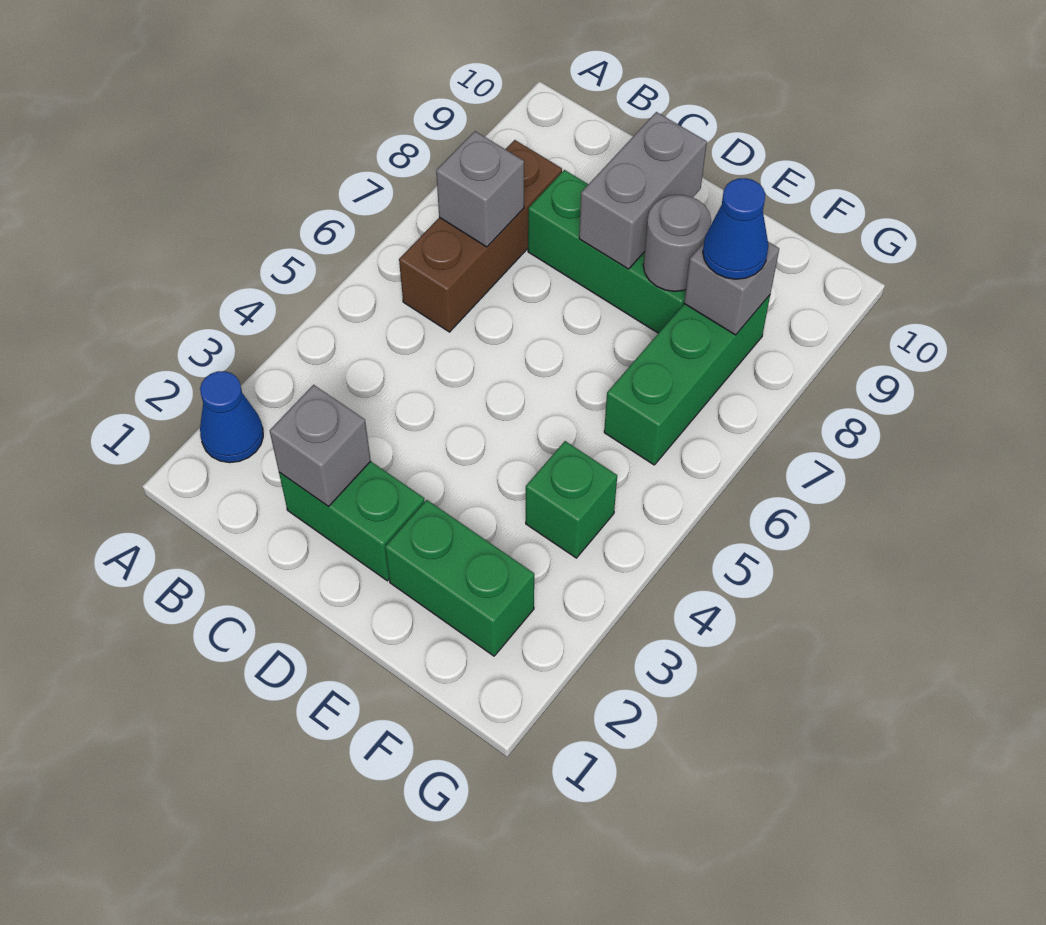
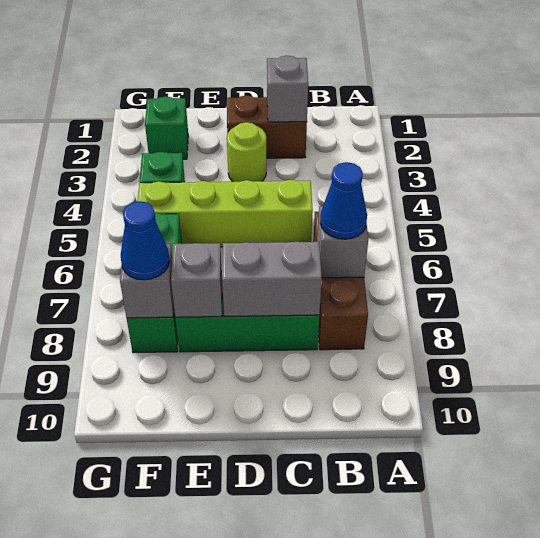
blue 1x1 cone [200,371,263,463] -> blue 1x1 cone moved to [320,162,367,239]
green 1x2 brick [279,461,425,581] -> brown 1x2 brick [227,95,307,158]
none -> lime 1x4 brick [138,180,313,247]
none -> lime 1x1 round brick [227,122,266,182]
grey 1x2 brick [579,112,707,269] -> grey 1x2 brick turned to [222,242,322,316]
green 1x2 brick [385,500,534,656] -> green 1x1 brick [145,96,188,159]
grey 1x1 round brick [643,195,711,291] -> grey 1x1 brick [171,243,222,317]

